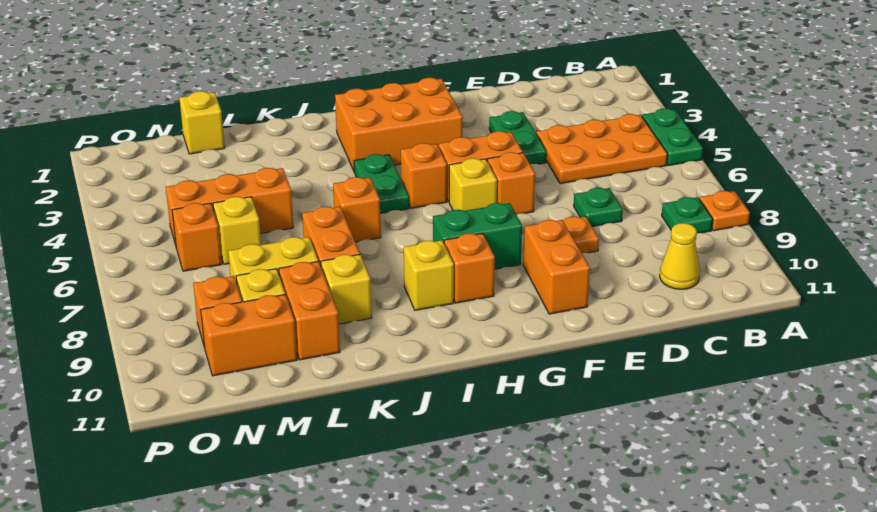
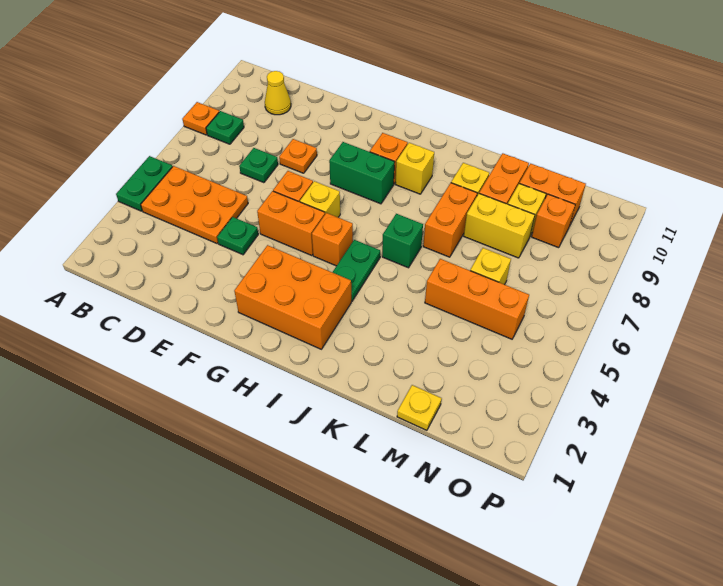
green 1x2 plate [489,111,546,165] -> green 1x1 plate [217,217,258,255]
orange 1x2 brick [523,220,590,314] -> none
orange 1x1 brick [333,177,381,242] -> green 1x1 brick [382,214,423,268]
yellow 1x1 brick [179,91,225,154] -> yellow 1x1 plate [397,385,442,430]
orange 1x1 brick [172,203,222,271] -> none

